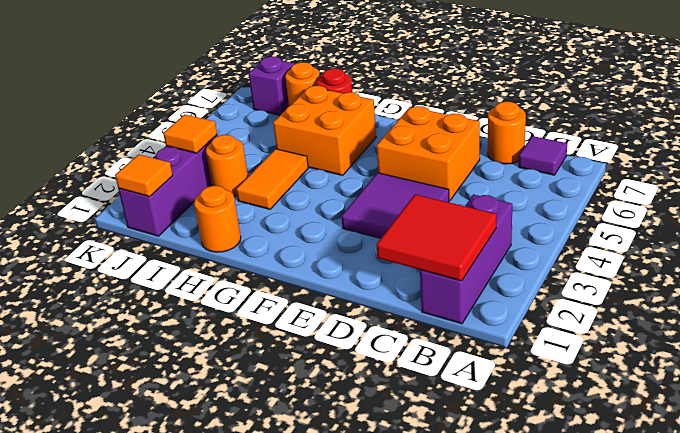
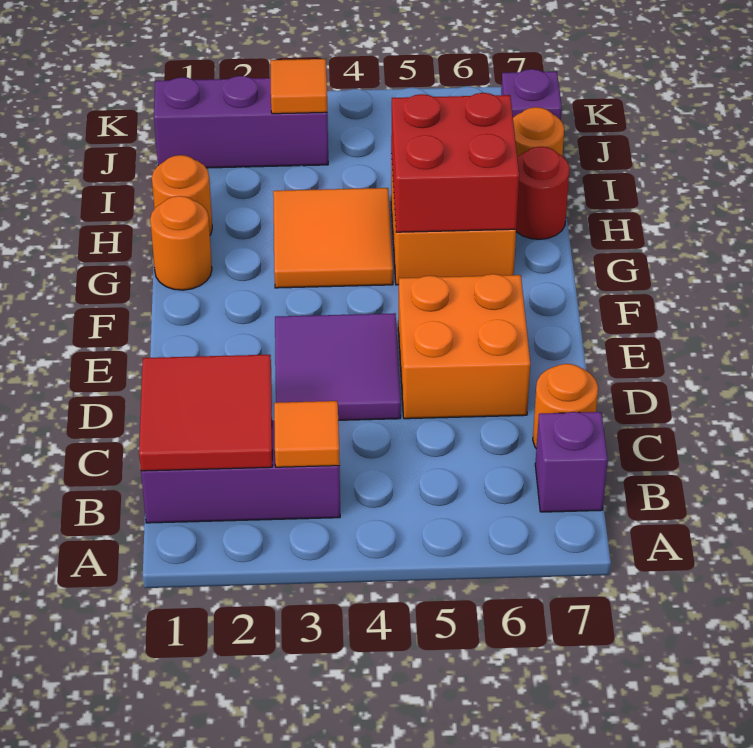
purple 1x1 tile [519,136,567,175] -> purple 1x1 brick [535,412,608,512]
none -> red 2x2 brick [391,93,519,232]
orange 1x2 tile [236,149,308,209] -> orange 2x2 tile [273,188,393,288]
orange 1x1 round brick [206,135,248,197] -> orange 1x1 round brick moved to [150,196,212,290]
orange 1x1 tile [115,154,173,197] -> orange 1x1 tile moved to [274,401,340,467]

